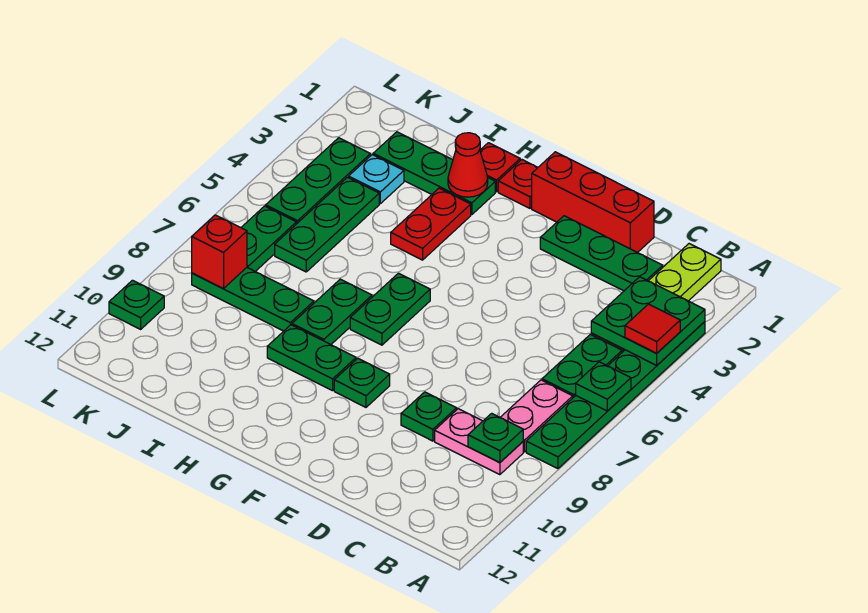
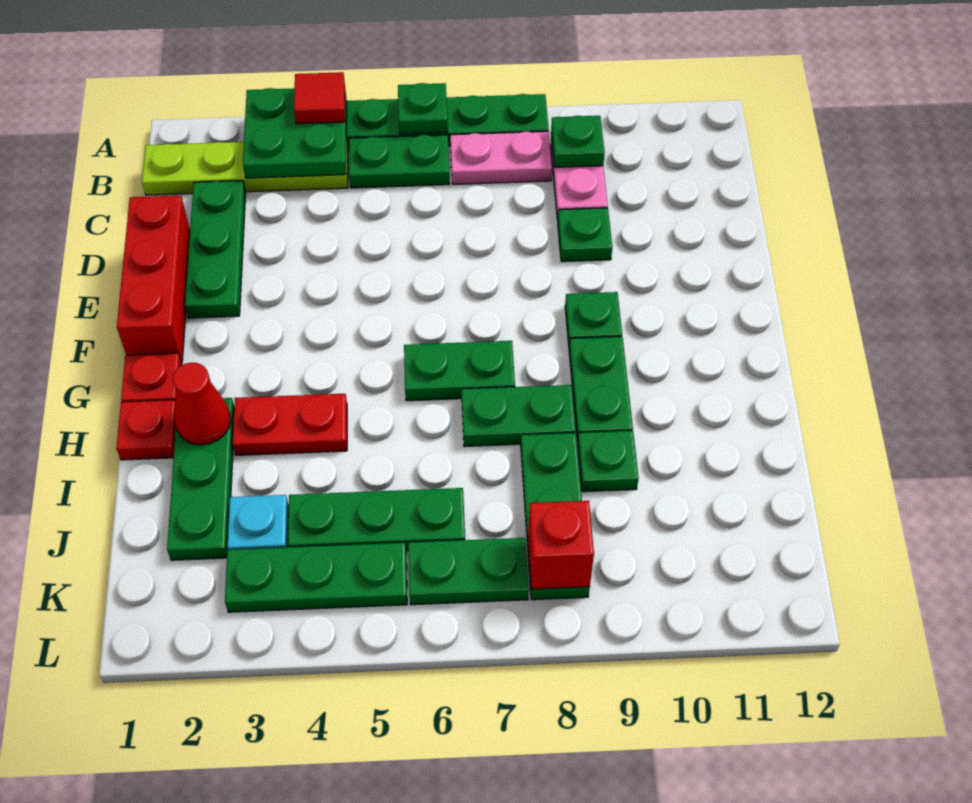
green 1x1 plate [109,280,164,329] -> green 1x1 plate moved to [578,431,639,492]

